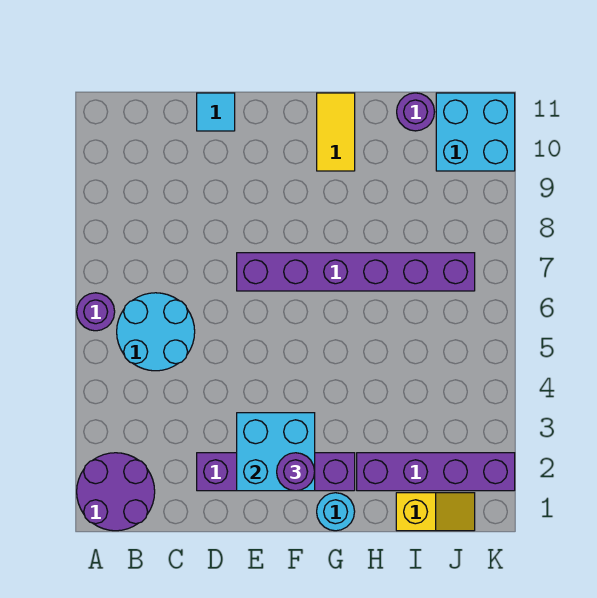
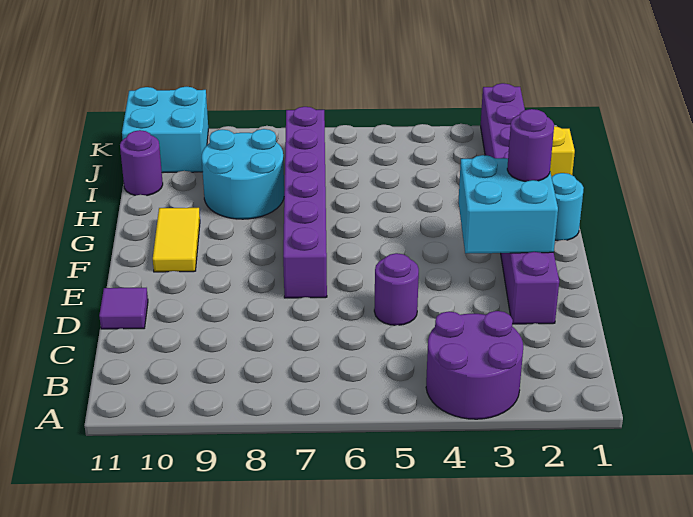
purple 2x2 round brick [77,453,155,531] -> purple 2x2 round brick moved to [426,311,523,419]
purple 1x1 round brick [77,293,115,331] -> purple 1x1 round brick moved to [374,253,419,325]
cyan 2x2 round brick [117,293,195,371] -> cyan 2x2 round brick moved to [202,129,284,219]
cyan 1x1 tile [197,93,235,131] -> purple 1x1 tile [99,288,148,329]
yellow 1x2 tile [317,93,355,171] -> yellow 1x2 tile turned to [153,208,200,272]

